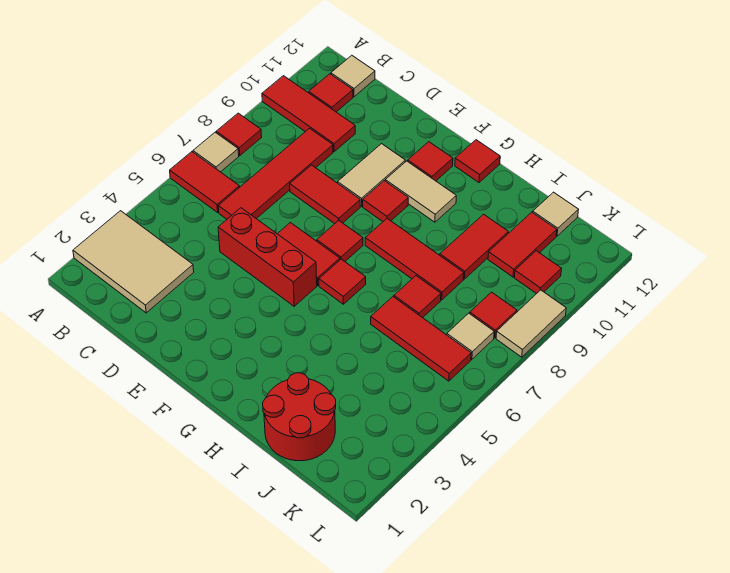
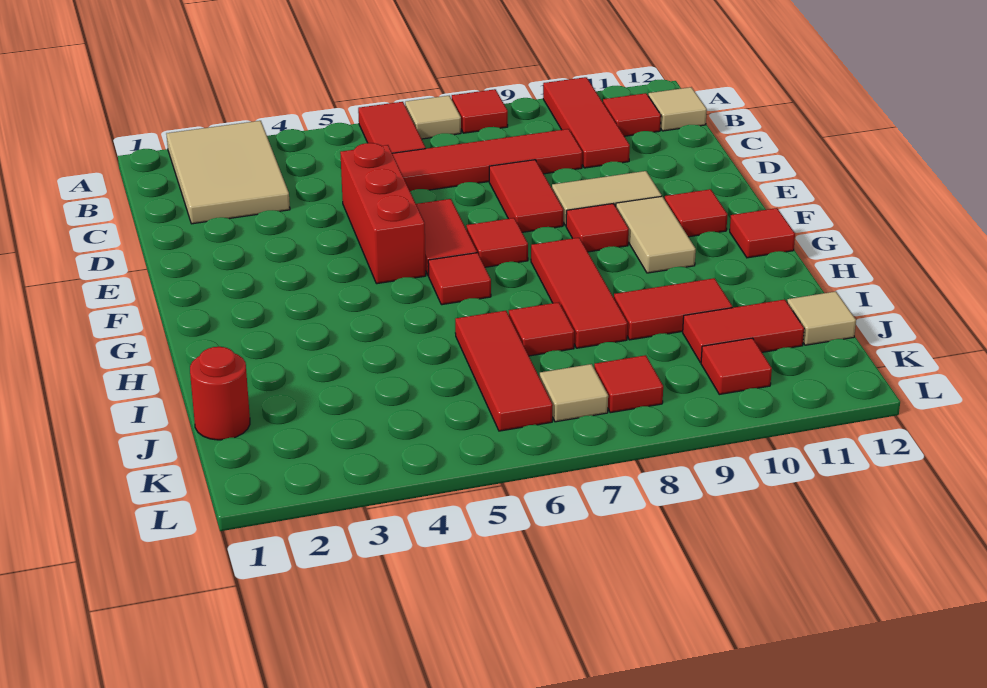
red 2x2 round brick [263,373,336,461] -> red 1x1 round brick [190,347,250,440]
tan 1x2 tile [496,290,566,357] -> none

